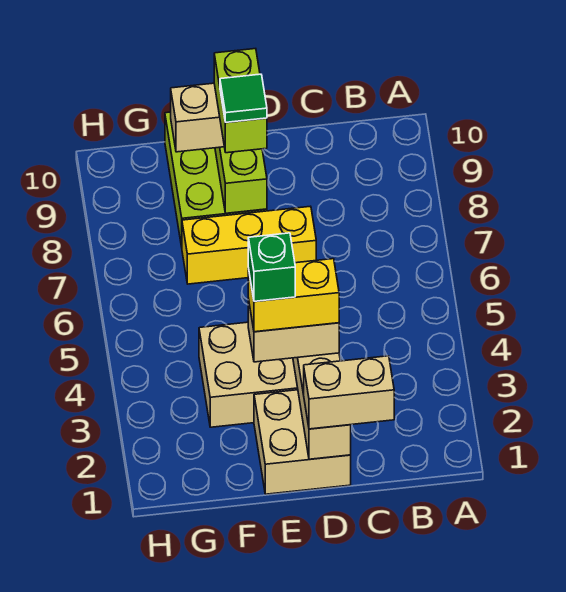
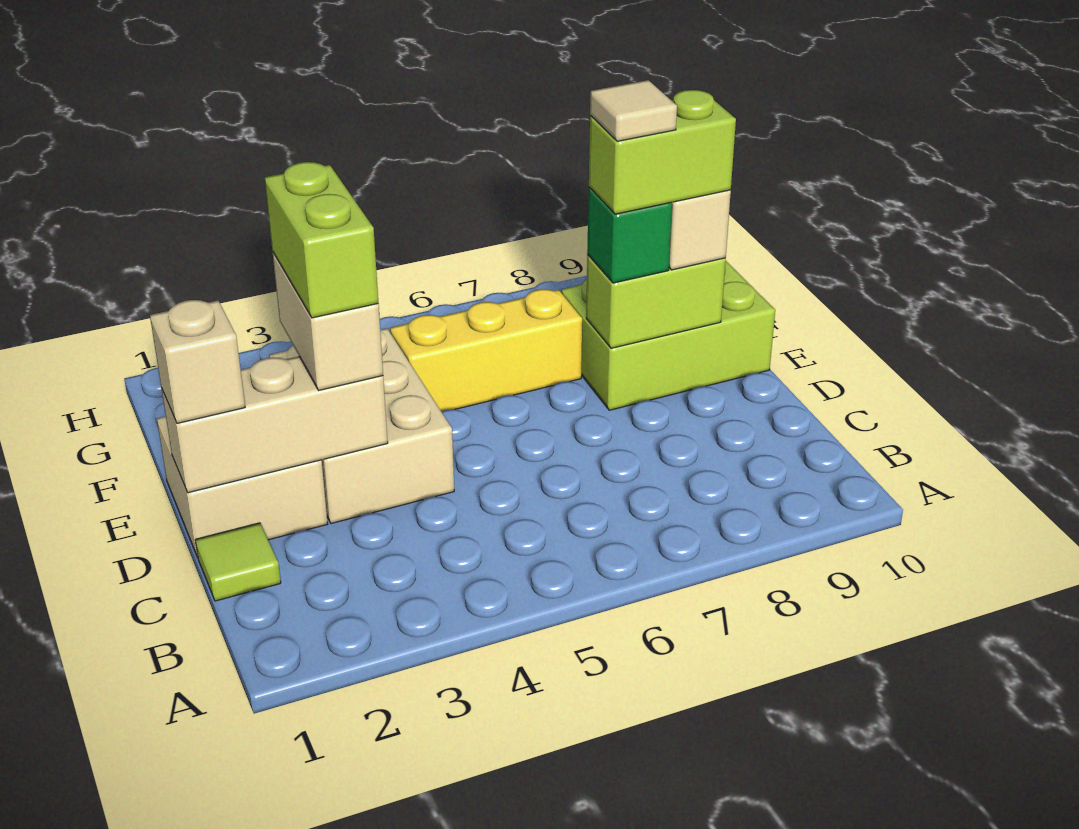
none -> lime 1x1 tile [195,523,281,601]
tan 1x2 brick [304,356,394,429] -> tan 1x1 brick [150,300,245,423]
yellow 1x2 brick [248,259,339,332] -> lime 1x2 brick [265,162,378,318]
yellow 1x3 brick [182,206,316,284] -> yellow 1x3 brick turned to [390,289,582,412]
green 1x1 brick [248,233,295,301] -> green 1x1 brick moved to [587,187,672,283]
green 1x1 tile [220,74,267,122] -> tan 1x1 tile [590,80,677,141]

